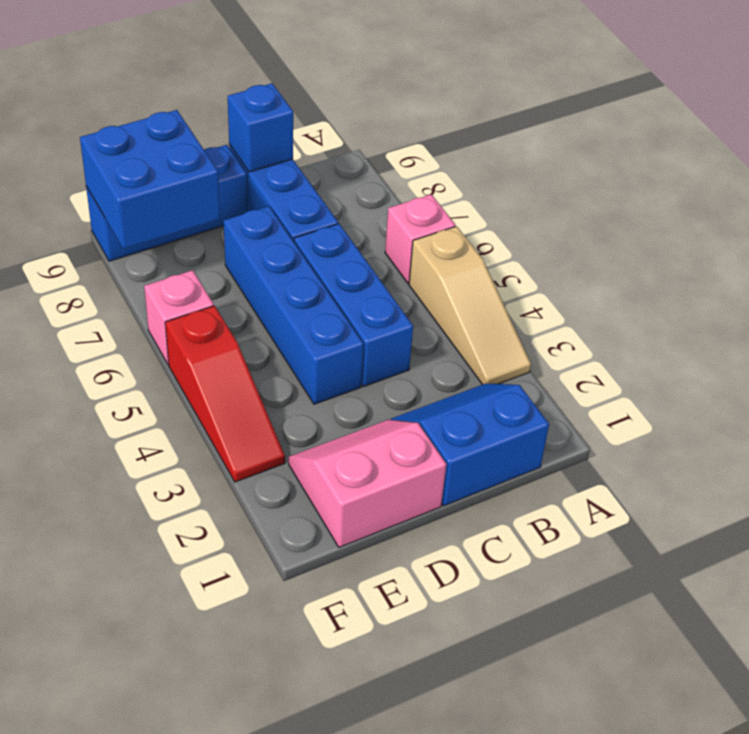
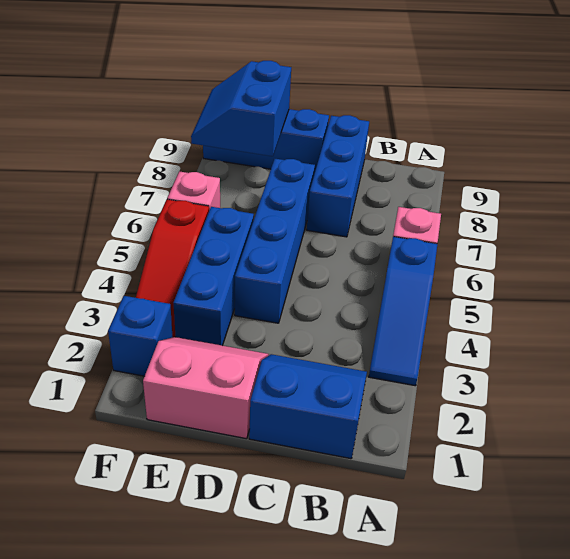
tan 1x3 slope [409,226,531,385] -> blue 1x3 slope [369,237,437,386]
blue 1x3 brick [294,224,413,387] -> blue 1x3 brick moved to [174,207,254,345]
blue 1x1 brick [228,83,293,172] -> blue 1x1 brick moved to [108,296,173,376]
blue 2x2 brick [80,110,220,249] -> blue 2x2 slope [191,61,291,156]

